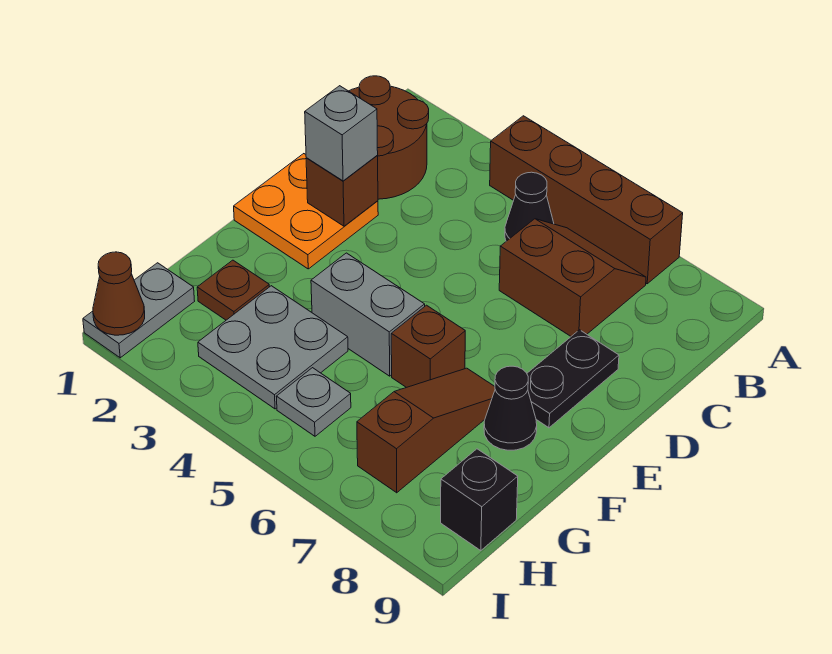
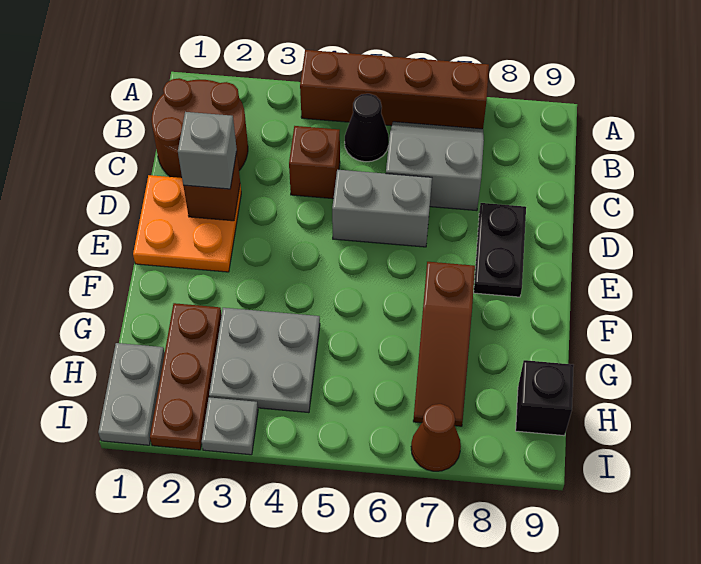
brown 2x2 slope [499,219,646,336] -> grey 2x2 slope [386,122,484,211]
grey 1x2 brick [311,253,425,376] -> grey 1x2 brick moved to [332,170,432,247]
brown 1x1 brick [391,305,465,388] -> brown 1x1 brick moved to [289,126,340,199]
brown 1x3 slope [357,368,495,493] -> brown 1x3 slope turned to [413,262,475,426]
black 1x1 cone [484,366,537,450] -> none
brown 1x1 plate [197,260,269,320] -> brown 1x3 plate [150,303,222,450]
grey 1x1 plate [276,368,351,436] -> grey 1x1 plate moved to [202,397,258,455]
brown 1x1 cone [93,252,145,335] -> brown 1x1 cone moved to [411,404,461,471]

